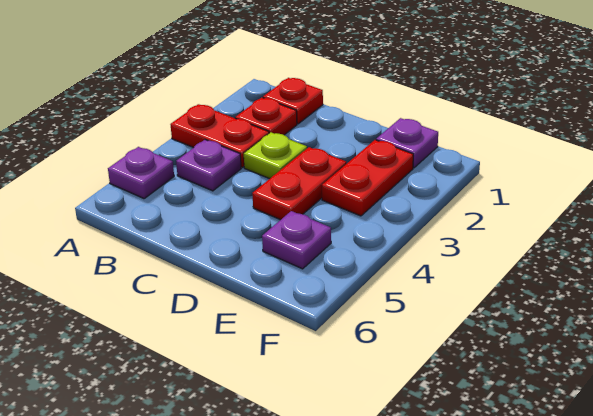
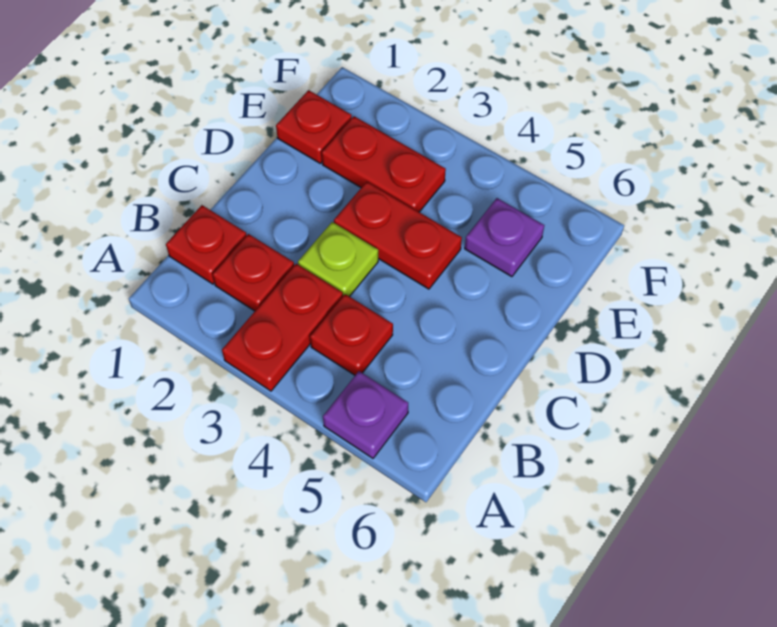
purple 1x1 plate [176,140,241,191] -> red 1x1 plate [310,294,393,375]
purple 1x1 plate [376,118,438,168] -> red 1x1 plate [276,90,352,163]

